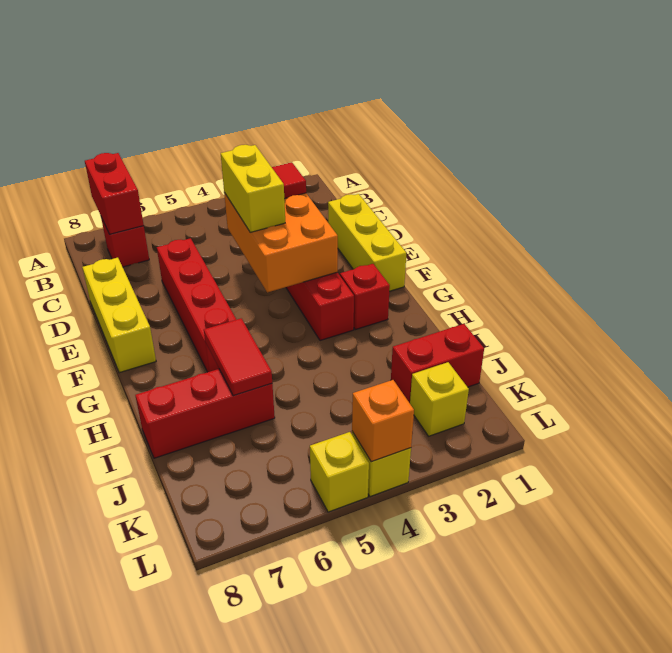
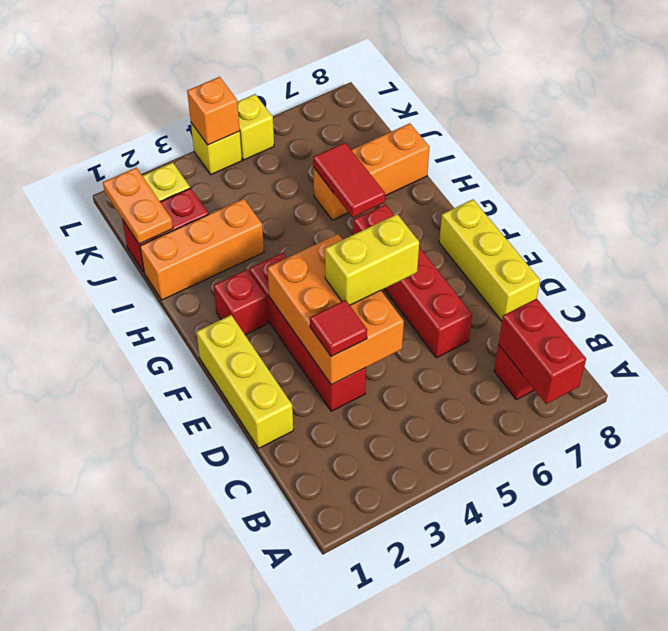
yellow 1x2 brick [221,145,285,232] -> yellow 1x2 brick turned to [325,214,419,305]
none -> orange 1x3 brick [140,199,264,300]
red 1x3 brick [135,369,275,458] -> orange 1x3 brick [313,123,430,220]
none -> orange 1x2 plate [103,168,173,244]

